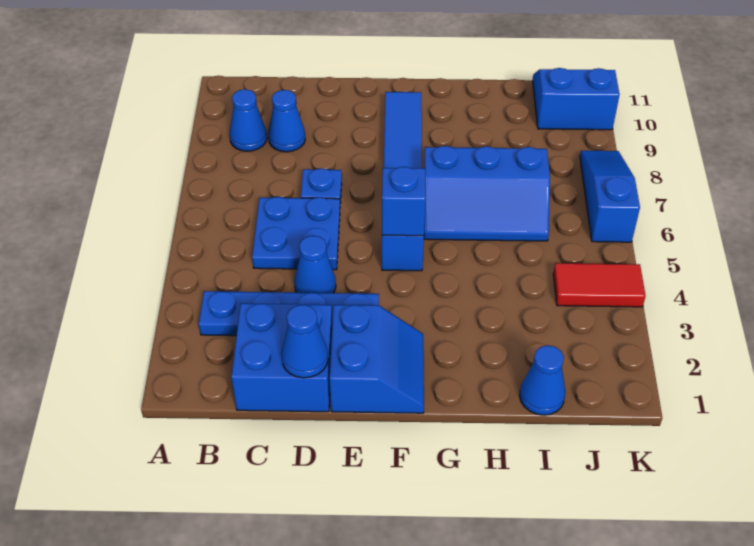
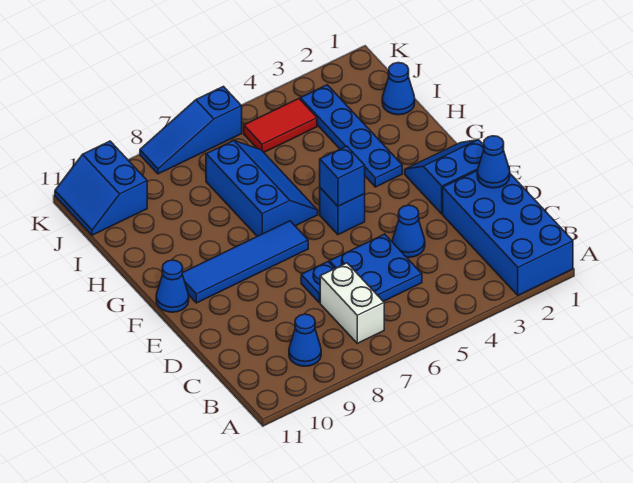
blue 1x4 plate [199,291,379,336] -> blue 1x4 plate moved to [300,85,402,187]
none -> white 1x2 brick [320,263,384,343]
blue 2x2 brick [231,303,332,412] -> blue 2x4 brick [443,171,573,295]
blue 1x1 cone [268,90,305,152] -> blue 1x1 cone moved to [156,260,189,312]
red 1x2 tile [553,263,646,307] -> red 1x2 tile turned to [244,99,317,152]

